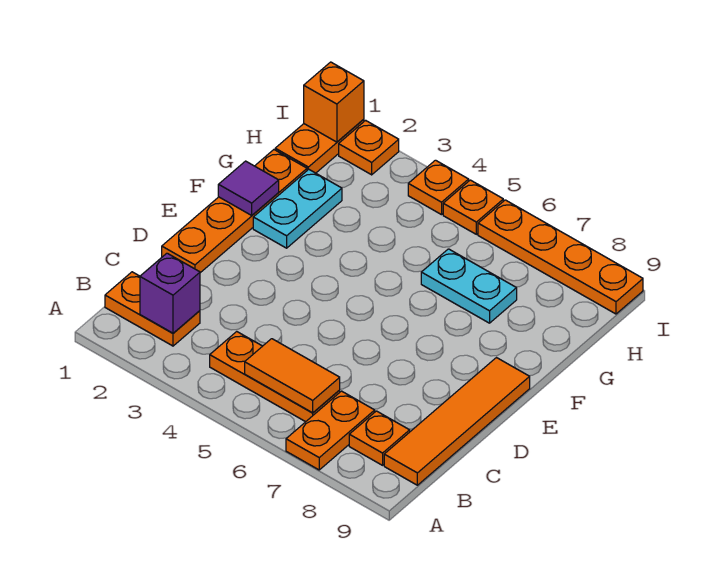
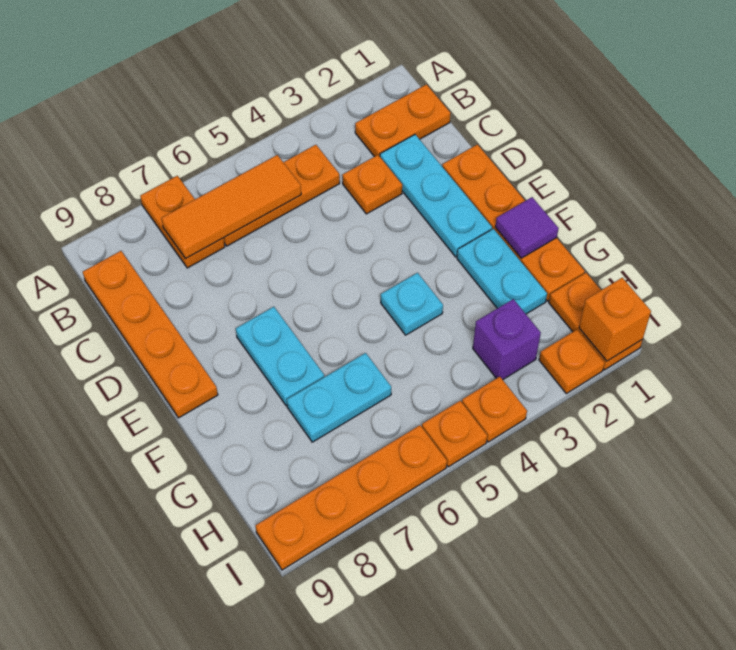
purple 1x1 brick [140,253,200,333] -> purple 1x1 brick moved to [473,299,541,380]
orange 1x2 tile [245,339,340,413] -> orange 1x3 tile [161,155,301,258]
orange 1x1 plate [349,411,410,465] -> orange 1x1 plate moved to [342,155,402,214]
orange 1x4 tile [384,358,530,485] -> orange 1x4 plate [83,251,218,418]
none -> cyan 1x3 plate [380,135,492,257]
none -> cyan 1x2 plate [236,307,324,406]
none -> cyan 1x1 plate [381,273,443,335]

